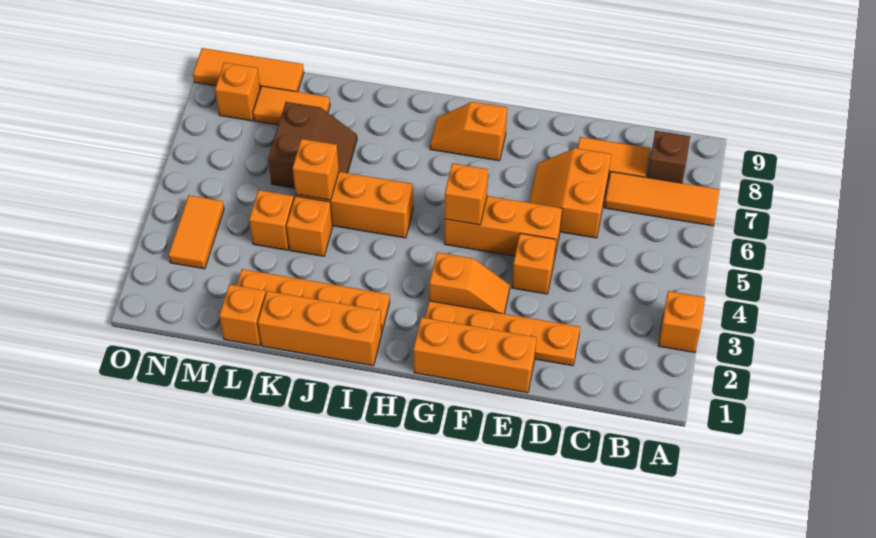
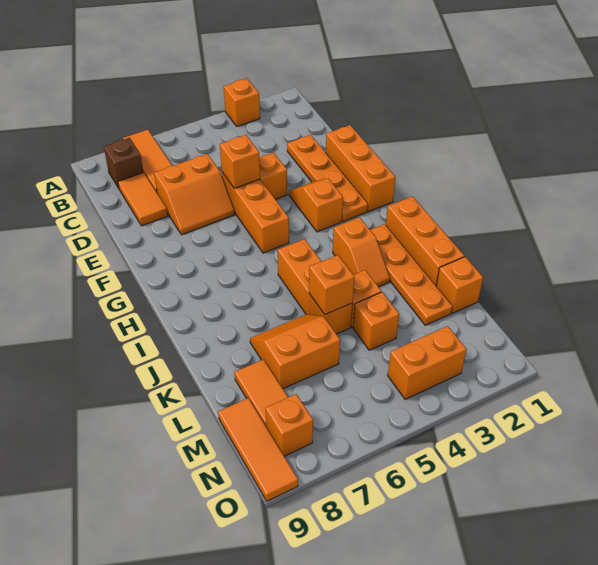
orange 1x1 brick [445,163,488,225] -> orange 1x1 brick moved to [220,135,260,188]
orange 1x2 slope [430,102,507,161] -> orange 1x2 slope moved to [333,217,390,287]
brown 2x2 slope [268,102,357,188] -> orange 2x2 slope [250,314,340,389]
orange 1x2 tile [169,195,224,269] -> orange 1x2 brick [388,326,467,399]

